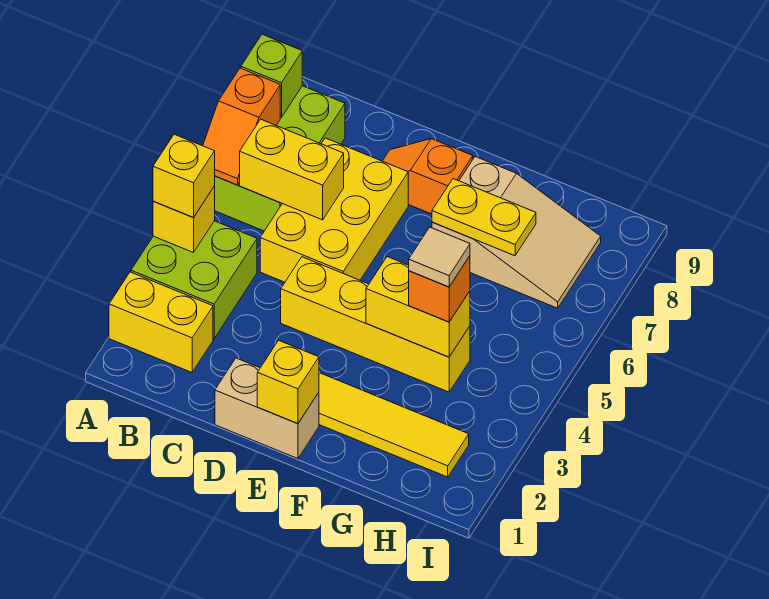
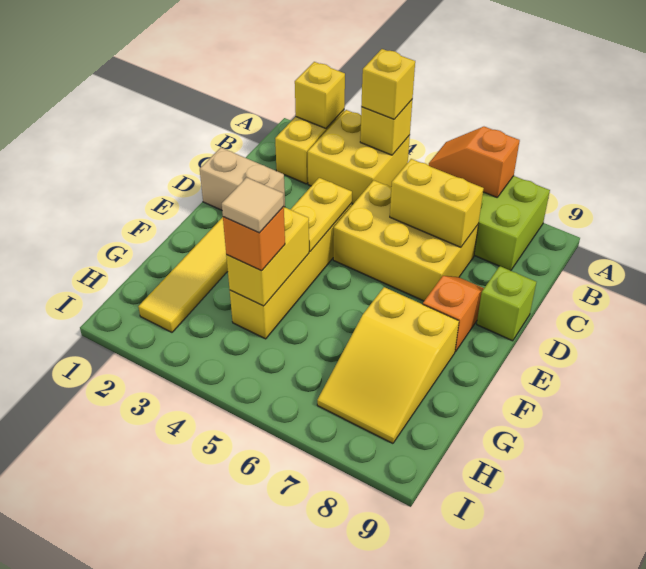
lime 2x2 brick [131,221,257,339] -> yellow 2x2 brick [307,110,410,204]
lime 1x1 brick [241,34,302,117] -> lime 1x1 brick moved to [477,266,536,341]
yellow 1x2 brick [240,119,344,220] -> yellow 1x2 brick turned to [390,159,484,247]
tan 1x2 brick [215,358,319,459] -> tan 1x2 brick turned to [200,148,285,210]
yellow 1x1 brick [257,340,319,423] -> yellow 1x1 brick moved to [295,62,345,128]
tan 2x3 slope [432,157,601,308] -> yellow 2x3 slope [317,287,459,443]
yellow 1x2 plate [432,179,536,256] -> yellow 1x2 plate moved to [290,178,352,251]

